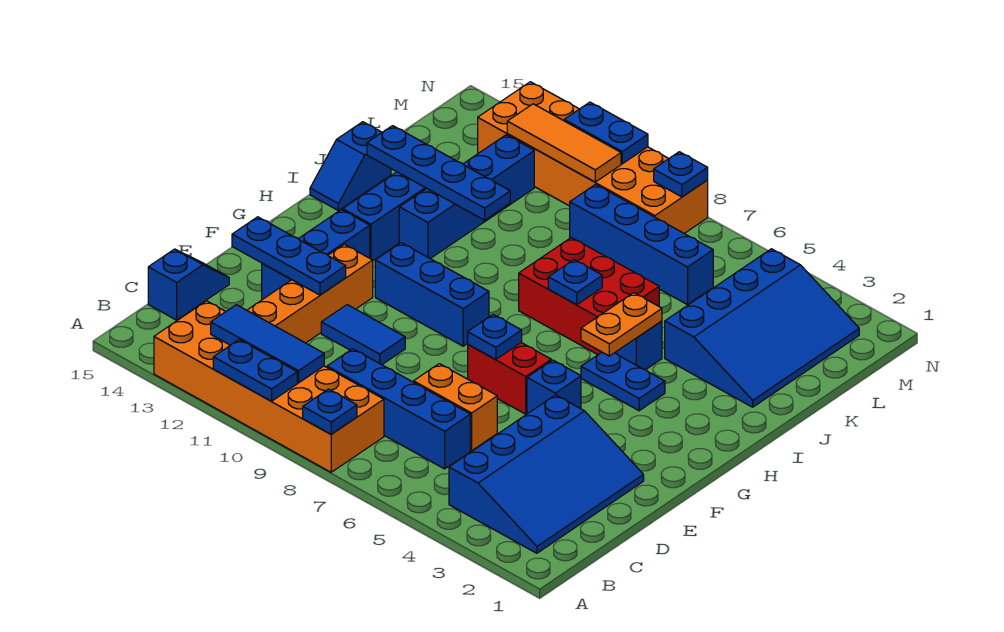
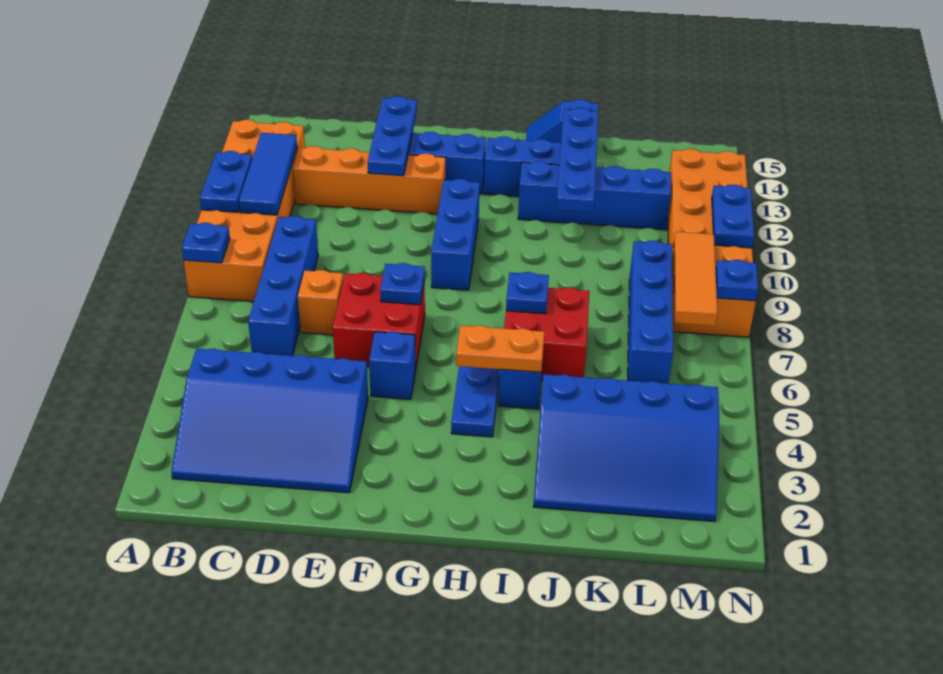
blue 1x2 slope [148,249,229,320] -> none
orange 1x2 brick [414,364,497,451] -> orange 1x1 brick [298,270,343,335]
blue 1x2 tile [321,305,405,365] -> none
red 1x2 brick [468,343,551,414] -> red 2x2 brick [333,273,425,366]
red 2x3 brick [519,237,659,355] -> red 2x2 brick [504,287,589,379]
orange 1x3 tile [507,104,621,182] -> orange 1x3 tile moved to [674,232,718,326]

